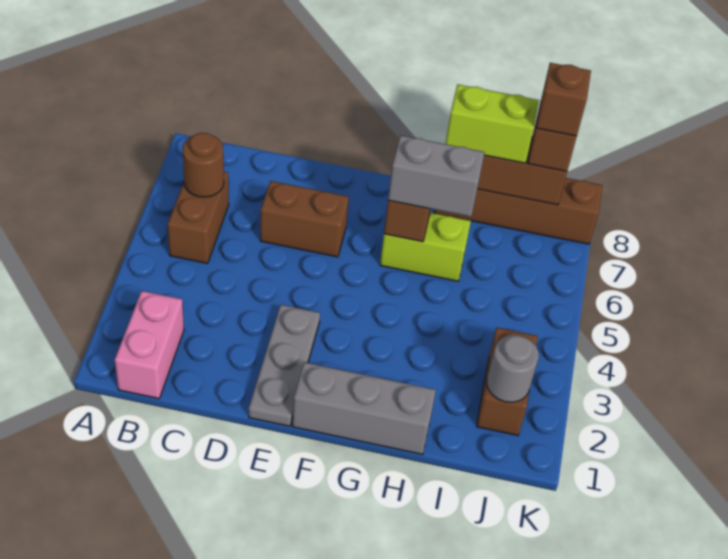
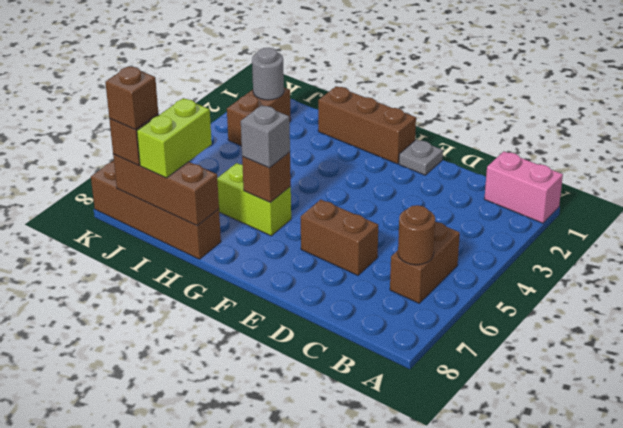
pink 1x2 brick [115,291,184,399] -> pink 1x2 brick turned to [484,151,563,223]
grey 1x3 plate [249,305,320,426] -> grey 1x1 plate [399,140,443,175]
grey 1x3 brick [292,362,436,454] -> brown 1x3 brick [318,86,416,164]
grey 1x2 brick [388,136,484,217] -> grey 1x1 brick [241,105,290,168]
lime 1x2 brick [446,85,539,163] -> lime 1x2 brick turned to [137,98,212,178]

